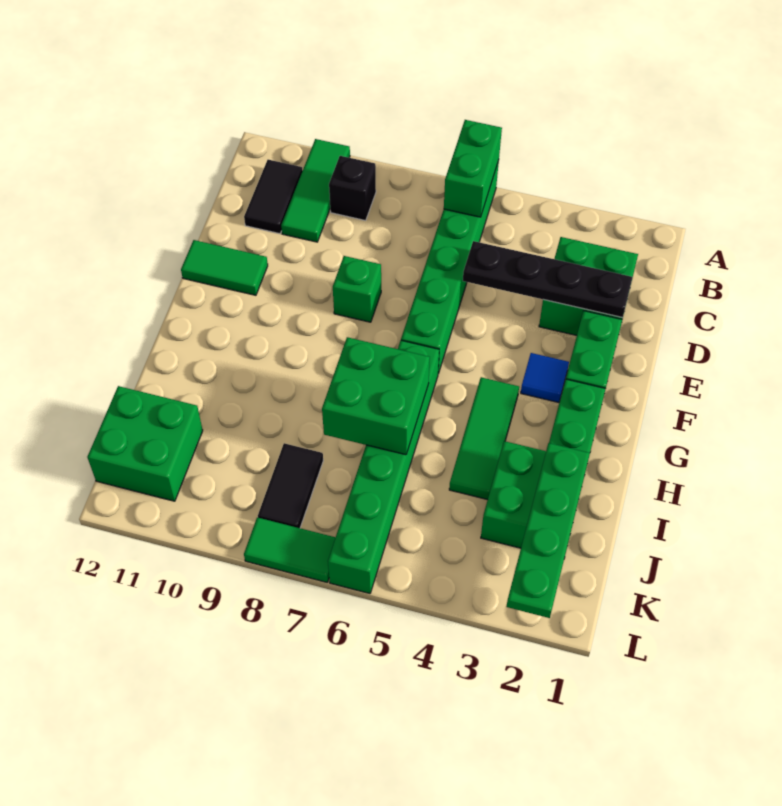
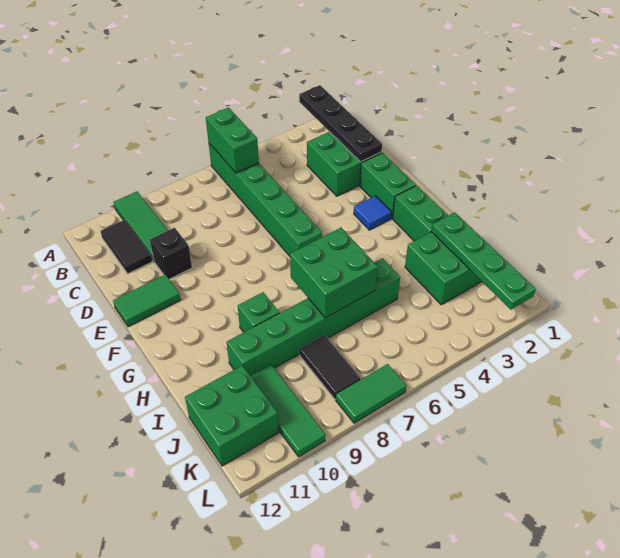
black 1x1 brick [329,156,376,221] -> black 1x1 brick moved to [150,228,192,279]
black 1x4 plate [463,241,633,318] -> black 1x4 plate turned to [299,85,382,162]
green 1x1 brick [333,256,381,322] -> green 1x1 brick moved to [238,292,279,332]
green 1x3 tile [449,377,519,500] -> green 1x3 tile moved to [251,365,326,457]
green 1x6 brick [328,340,439,594] -> green 1x6 brick turned to [227,258,400,376]

